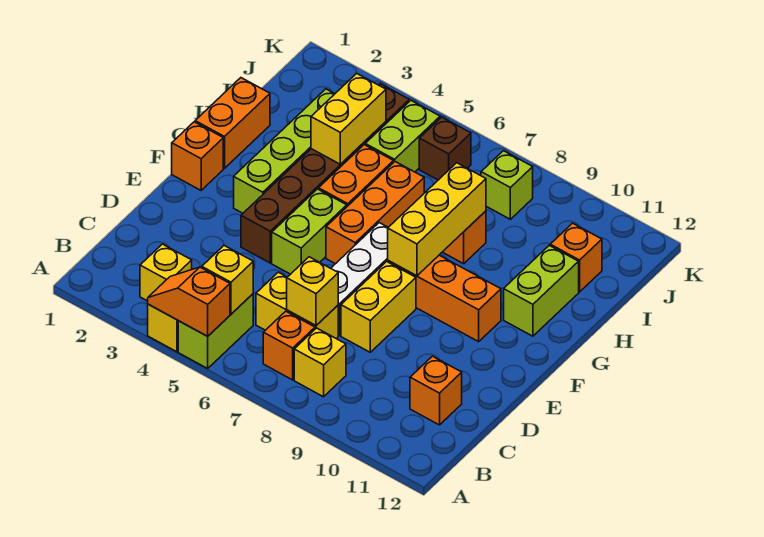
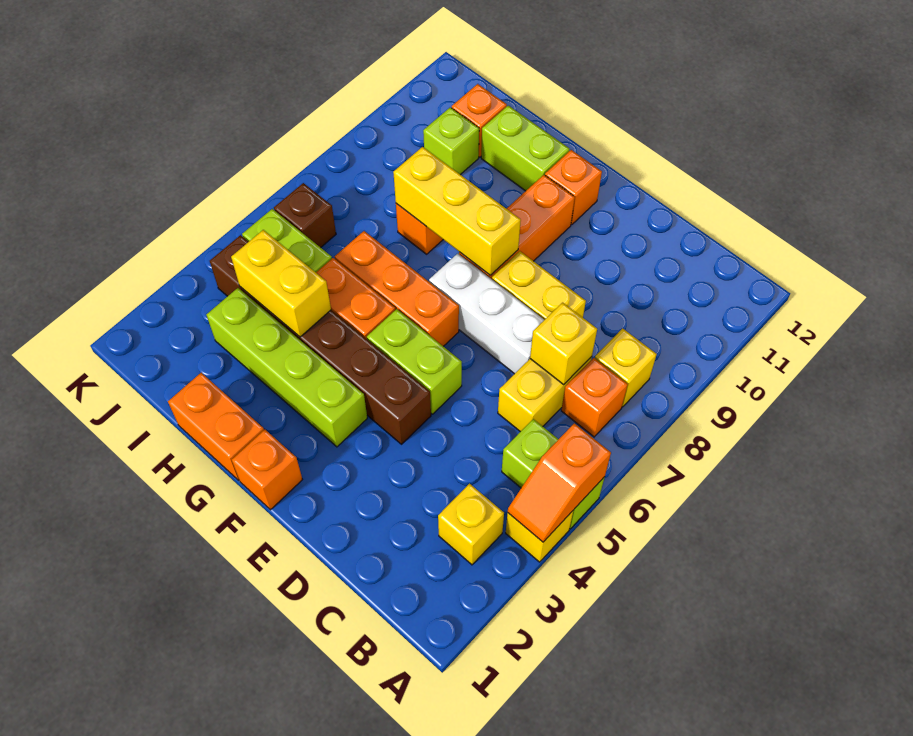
yellow 1x1 brick [202,246,253,314] -> none
orange 1x1 brick [410,356,462,425] -> orange 1x1 brick moved to [545,150,602,225]
lime 1x1 brick [481,151,533,219] -> lime 1x1 brick moved to [423,107,479,175]

